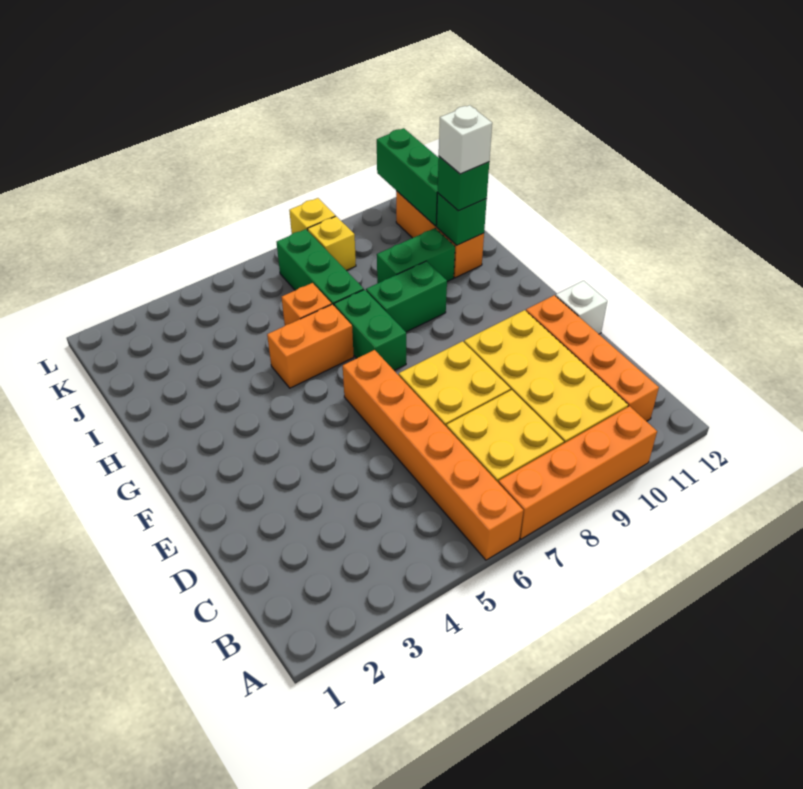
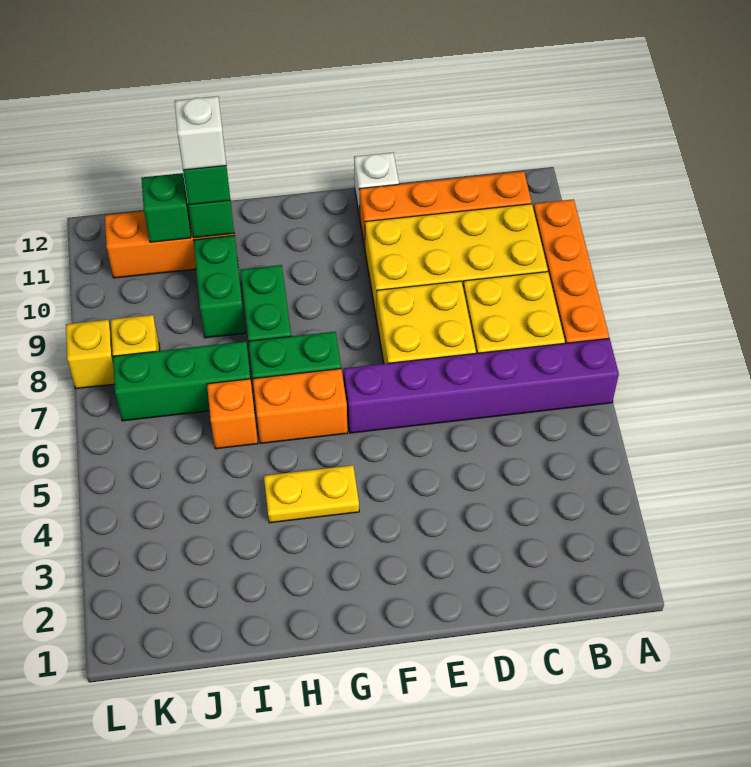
orange 1x6 brick [343,350,523,560] -> purple 1x6 brick [344,338,619,433]
none -> yellow 1x2 plate [264,465,359,523]
orange 1x2 brick [267,304,354,388] -> orange 1x2 brick turned to [253,369,348,444]
green 1x3 brick [377,128,439,226] -> green 1x1 brick [141,173,191,242]

